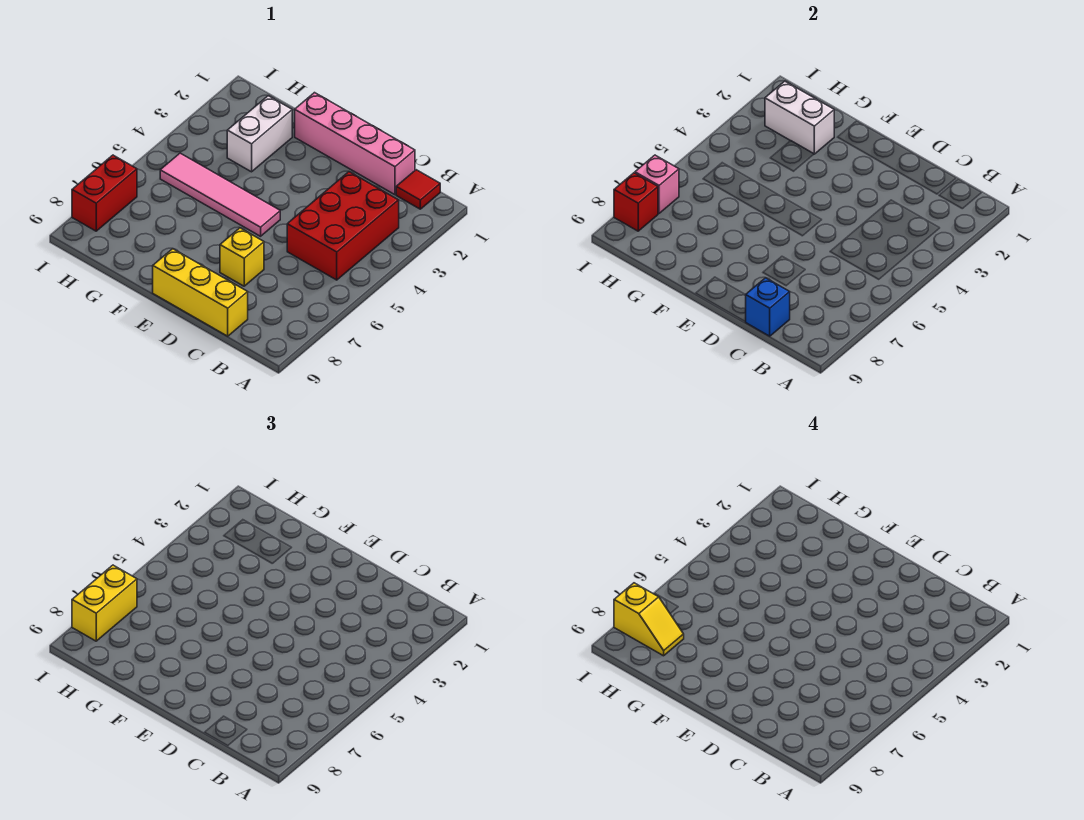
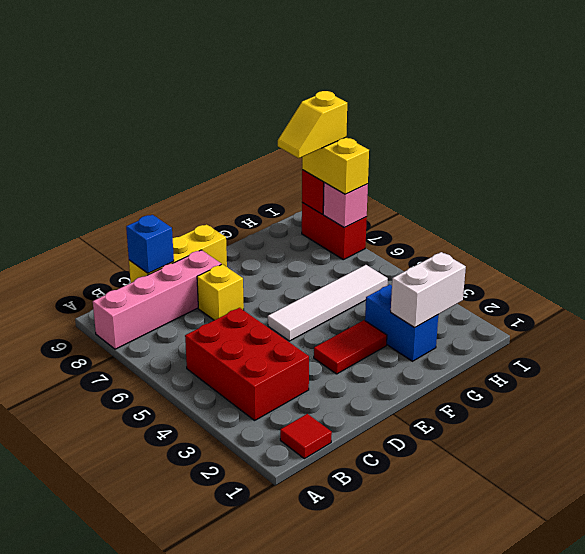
pink 1x4 brick [295,93,415,195] -> pink 1x4 brick moved to [93,250,221,349]
none -> red 1x2 tile [314,320,387,374]
pink 1x4 tile [160,153,280,236] -> white 1x4 tile [268,265,388,341]
white 1x2 brick [227,96,292,172] -> blue 1x2 brick [365,284,438,361]

